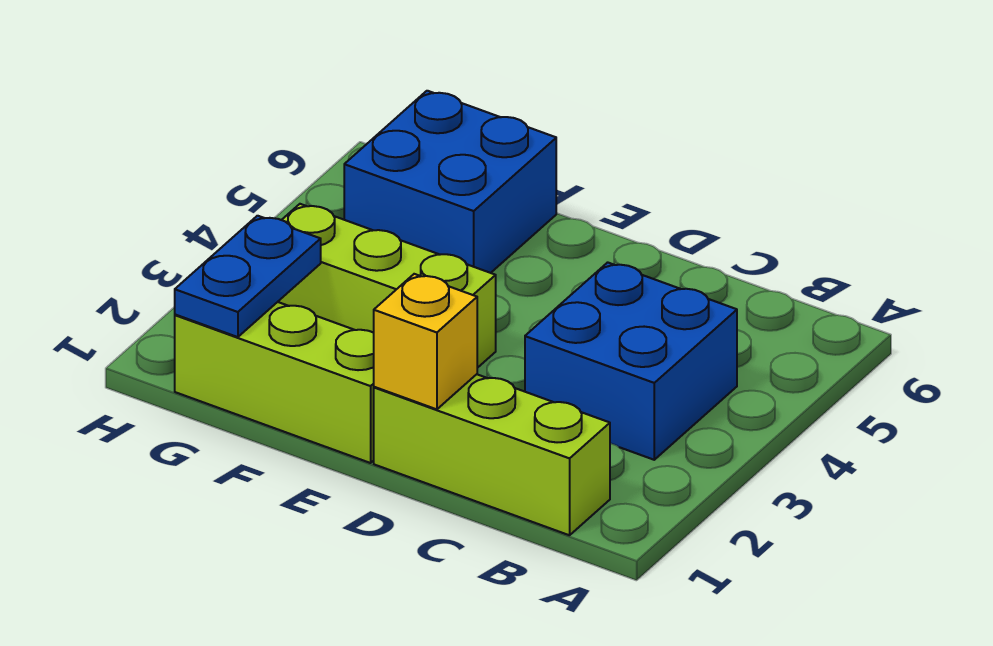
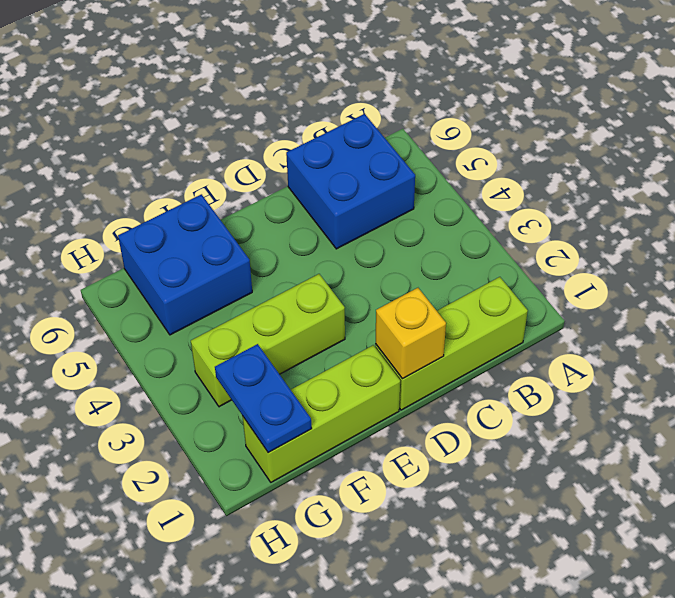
blue 2x2 brick [525,262,737,460] -> blue 2x2 brick moved to [286,114,415,249]

